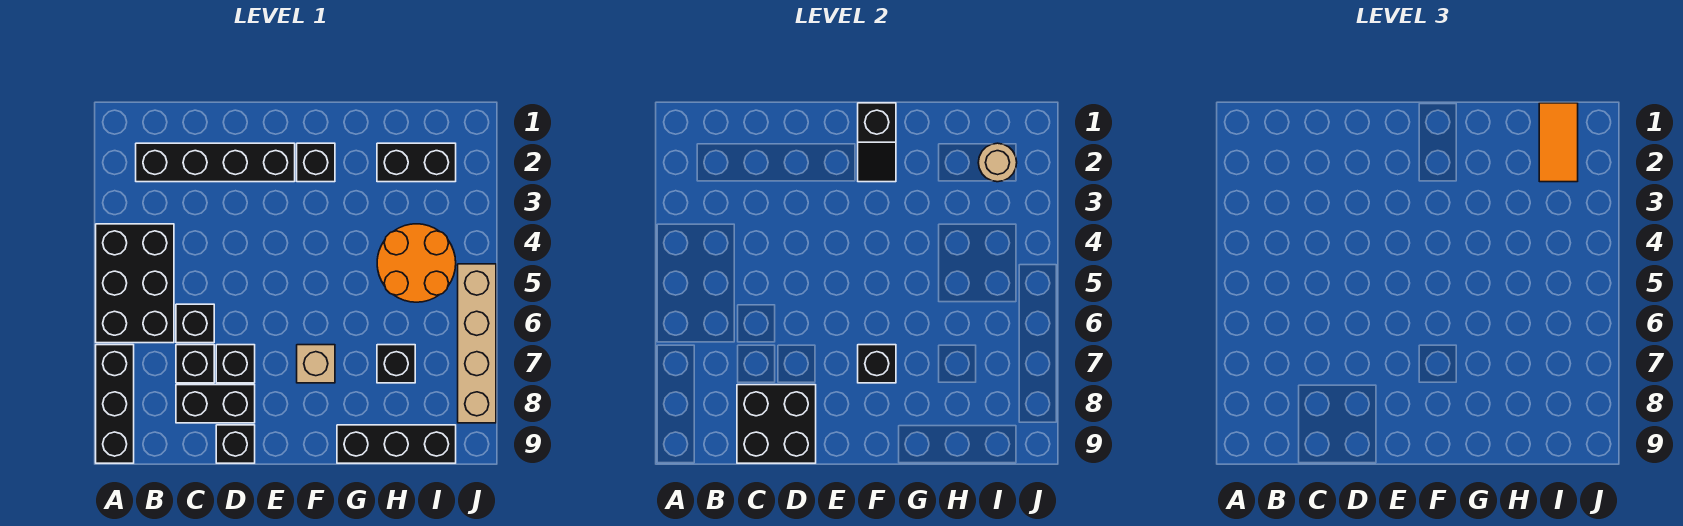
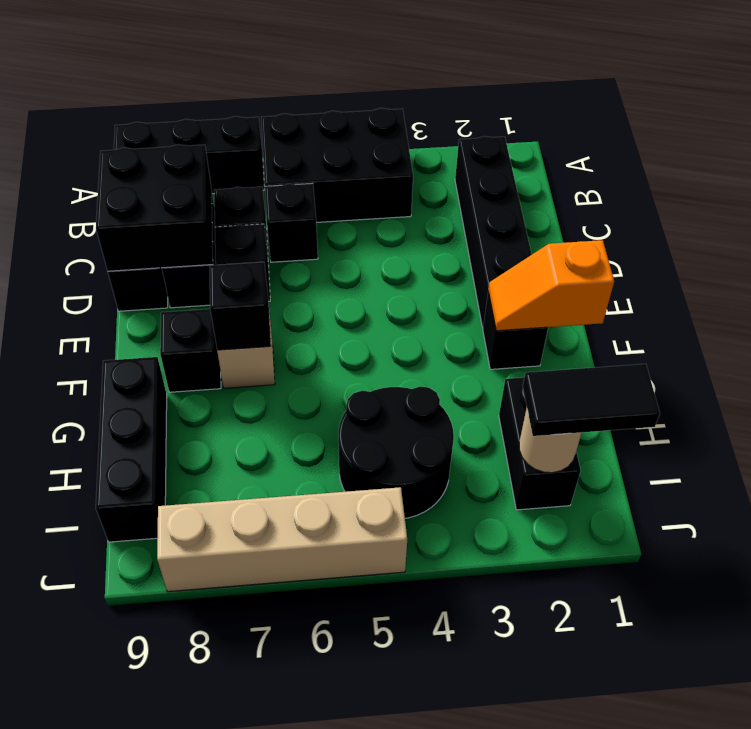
black 1x2 slope [858,103,896,182] -> orange 1x2 slope [488,240,614,331]
orange 2x2 round brick [377,224,456,302] -> black 2x2 round brick [338,386,454,518]
black 1x1 brick [377,345,415,383] -> black 1x1 brick moved to [160,309,221,392]
orange 1x2 tile [1539,103,1578,182] -> black 1x2 tile [523,364,660,436]

